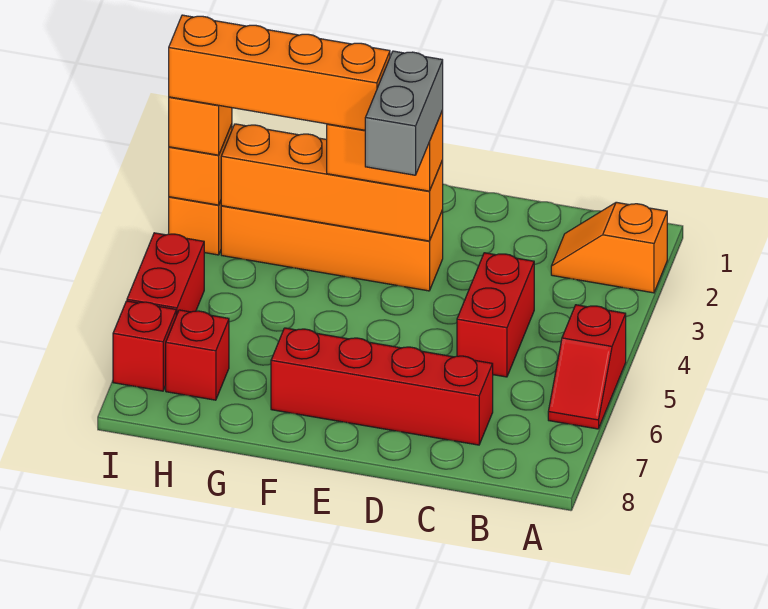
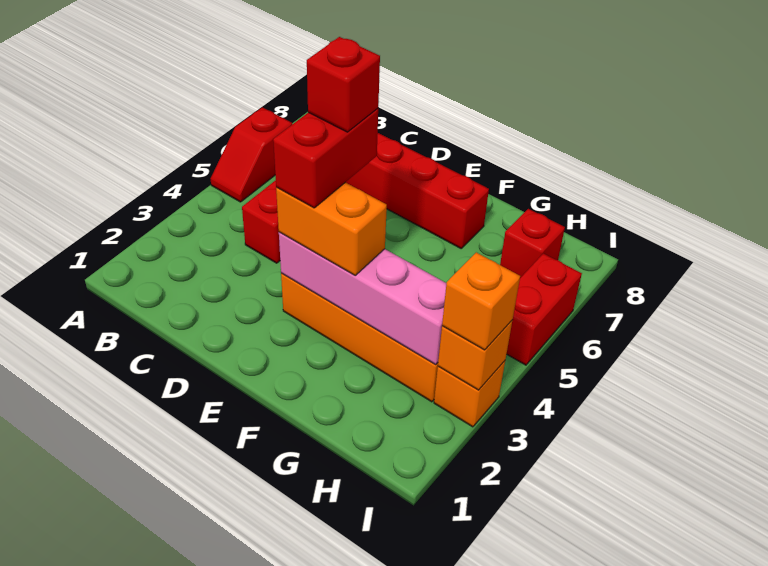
orange 1x2 slope [551,202,667,293] -> none
red 1x2 slope [548,305,626,429] -> red 1x2 slope turned to [211,107,292,202]
orange 1x4 brick [221,124,443,241] -> pink 1x4 brick [279,232,446,364]
grey 1x2 brick [365,51,443,175] -> red 1x2 brick [273,108,378,208]
orange 1x4 brick [169,15,390,130] -> none
red 1x1 brick [113,301,176,391] -> red 1x1 brick moved to [307,37,380,132]

